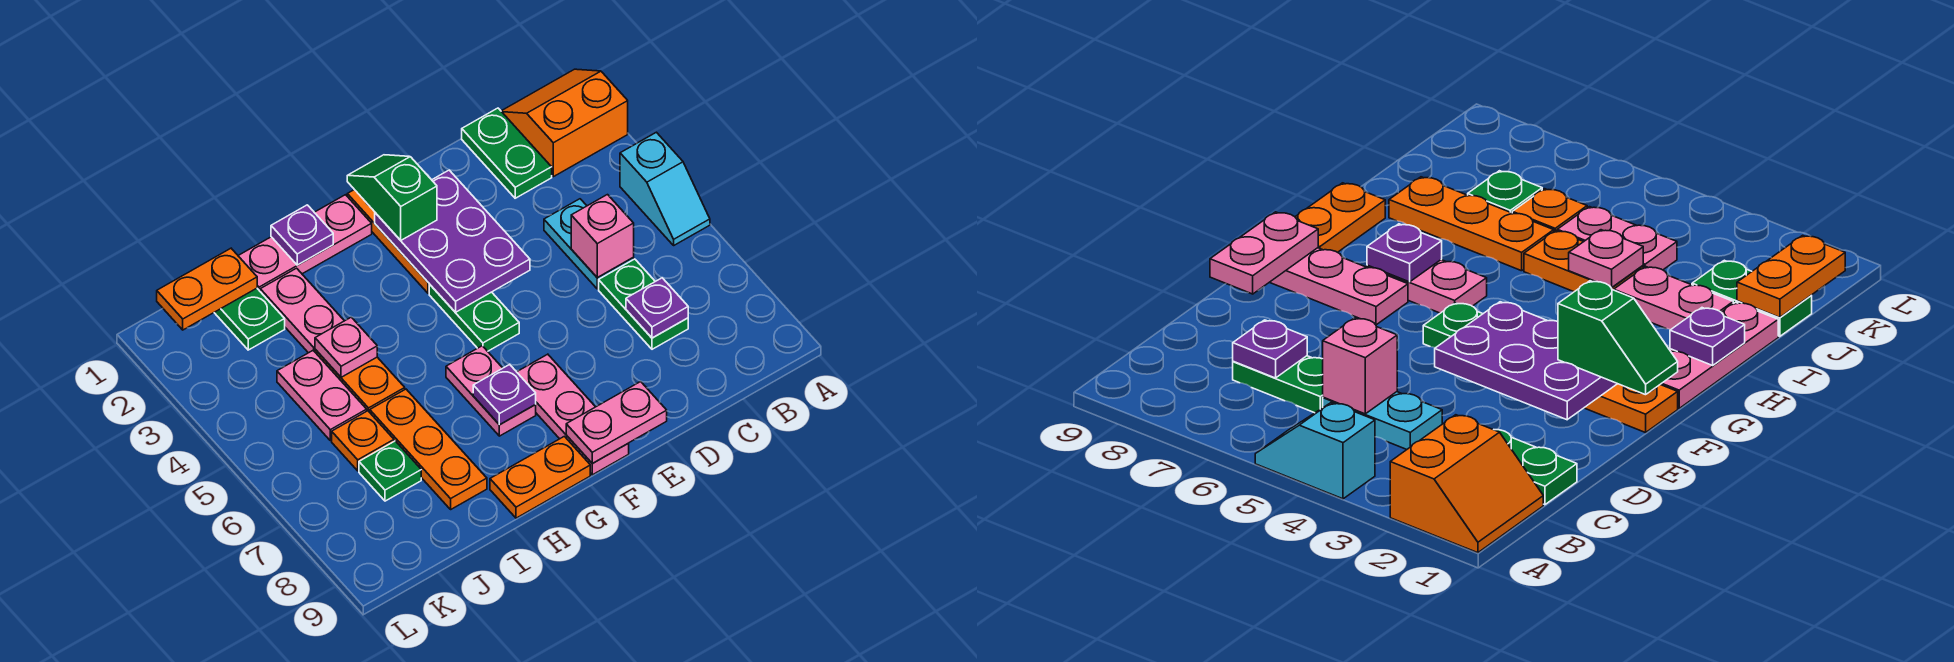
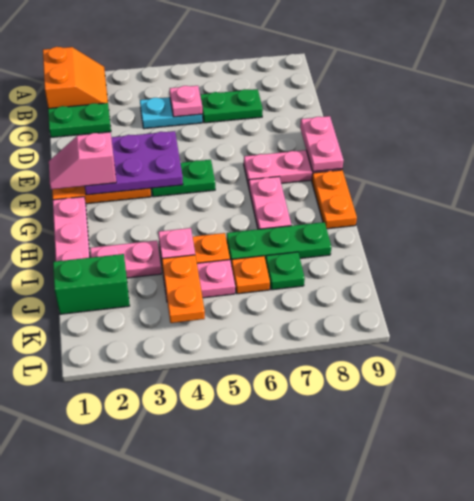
orange 2x2 slope [501,69,628,177] -> orange 2x2 slope turned to [43,47,108,108]
cyan 1x2 slope [620,132,710,245] -> none
pink 1x1 brick [571,195,634,278] -> pink 1x1 plate [170,86,202,117]
purple 1x1 plate [626,278,688,338] -> none
green 1x2 slope [347,155,437,240] -> pink 1x2 slope [49,132,116,189]
pink 1x2 plate [446,346,536,436] -> pink 1x2 plate turned to [249,177,291,229]
purple 1x1 plate [473,364,536,425] -> none
purple 1x1 plate [271,205,333,265] -> none
orange 1x3 plate [370,389,487,509] -> green 1x3 plate [227,222,331,266]
green 1x2 plate [214,288,285,350] -> green 1x2 brick [53,254,130,314]
orange 1x2 plate [157,248,257,330] -> orange 1x2 plate moved to [162,255,205,323]

